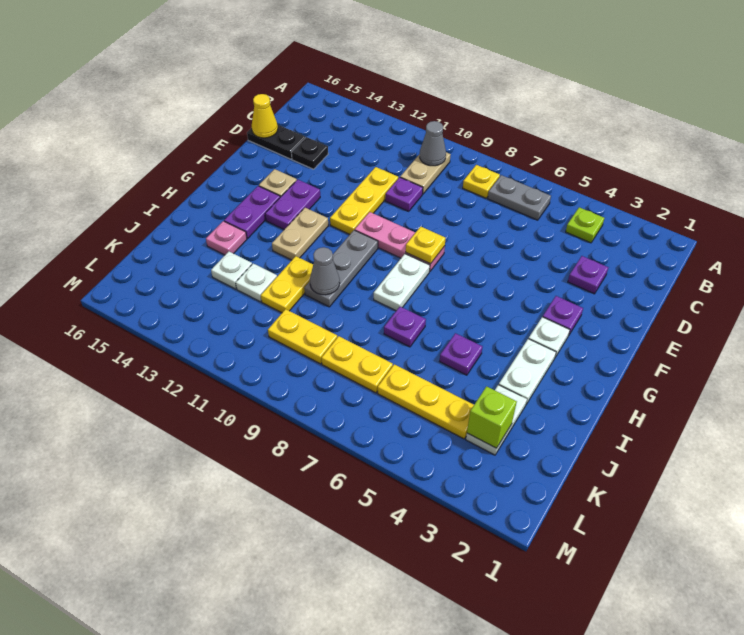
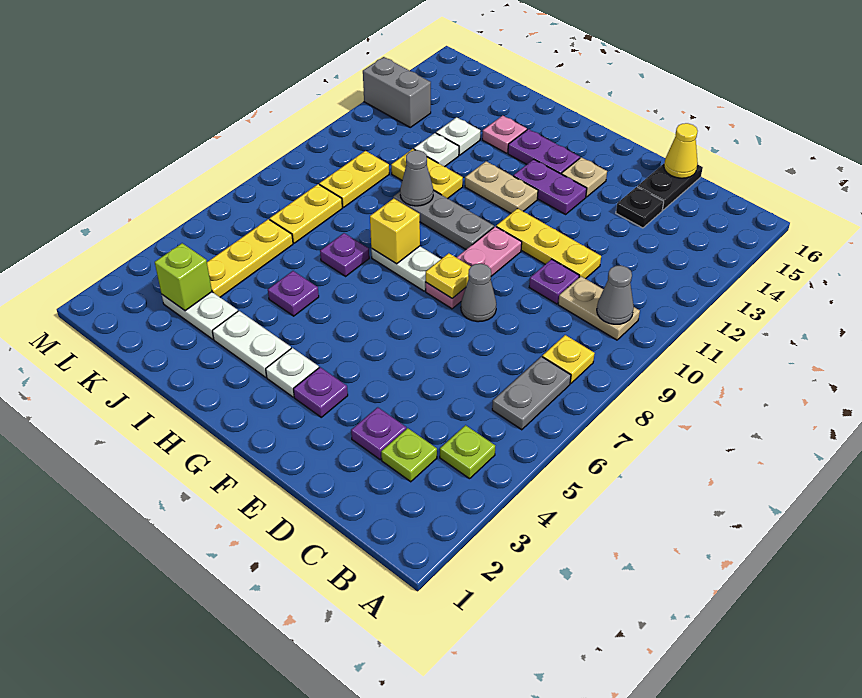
none -> lime 1x1 plate [381,428,437,482]
none -> grey 1x1 cone [461,264,496,322]
none -> yellow 1x1 brick [370,198,420,264]
none -> grey 1x2 brick [363,57,431,127]

